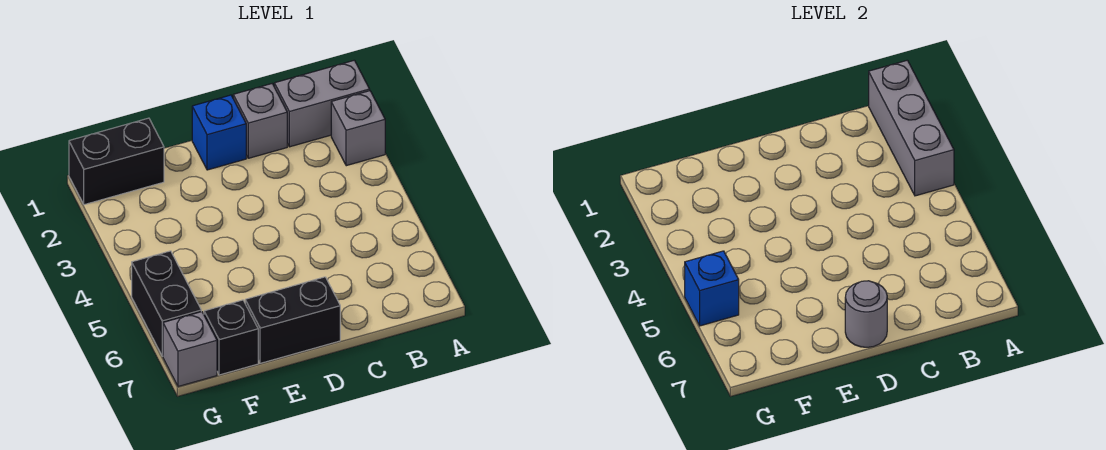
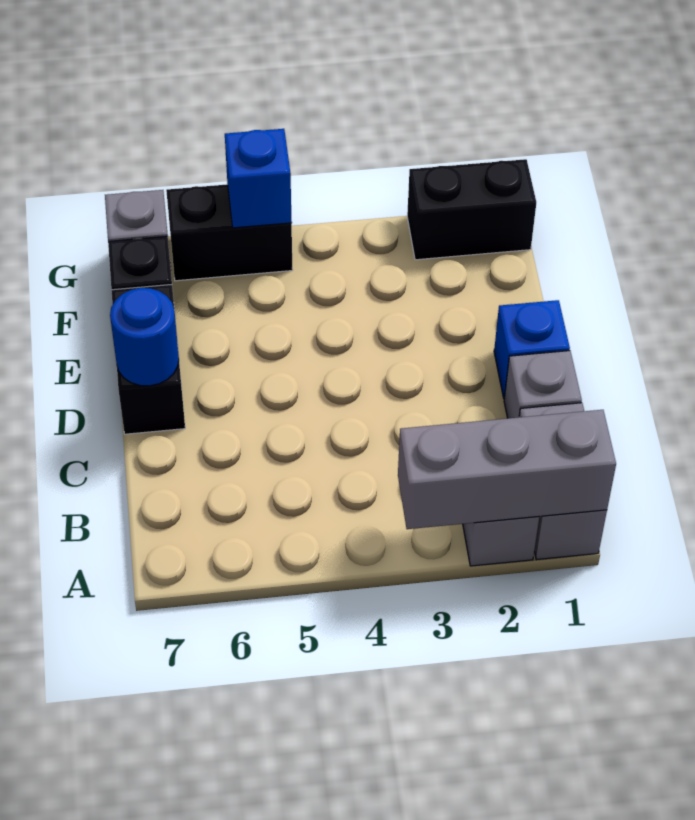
grey 1x1 round brick [845,281,887,347] -> blue 1x1 round brick [110,288,179,386]
black 1x2 brick [69,118,164,205] -> black 1x2 brick turned to [407,159,536,260]

